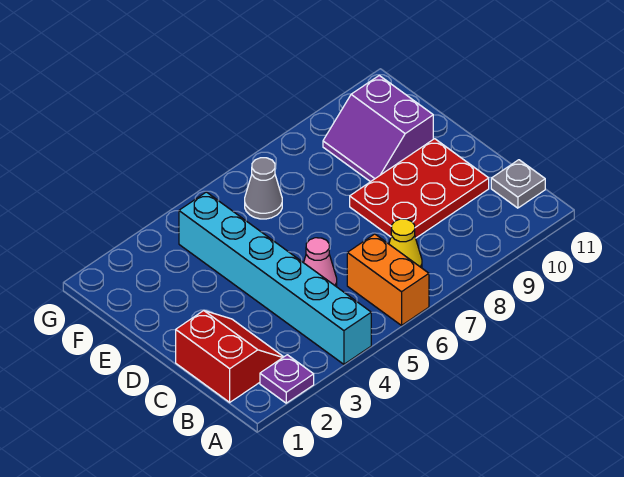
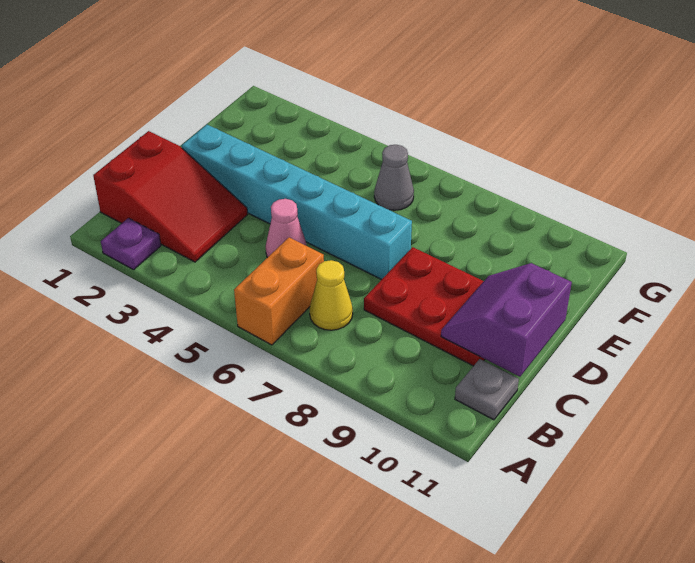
cyan 1x6 brick [179,192,371,364] -> cyan 1x6 brick turned to [182,125,412,280]
red 2x2 slope [176,311,283,402] -> red 2x3 slope [93,131,248,262]
purple 2x2 slope [323,76,433,182] -> purple 2x2 slope moved to [441,263,572,377]

